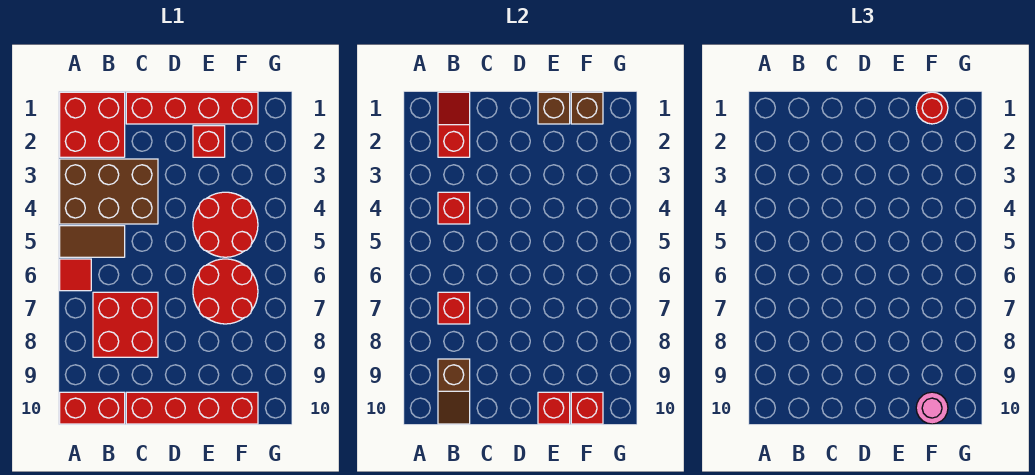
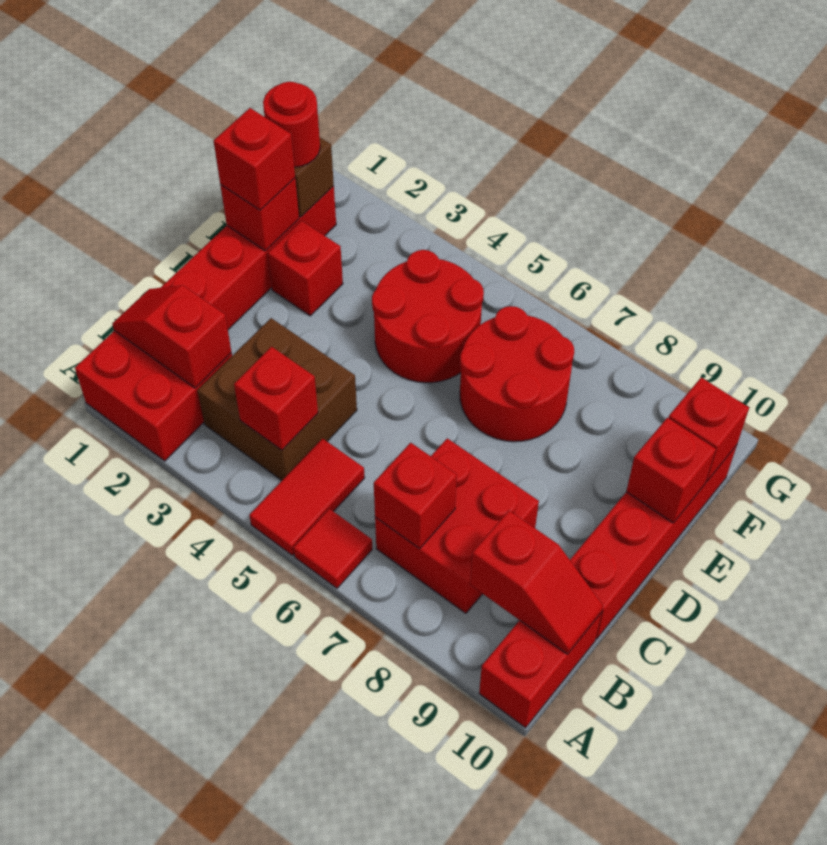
brown 2x3 brick [60,159,158,224] -> brown 2x2 brick [197,318,357,481]
brown 1x2 tile [60,226,125,257] -> red 1x2 tile [249,439,365,555]
brown 1x2 slope [438,359,470,424] -> red 1x2 slope [470,511,603,654]
brown 1x1 brick [538,92,570,124] -> red 1x1 brick [220,178,299,251]
none -> red 1x1 brick [214,108,295,210]
pink 1x1 round brick [916,392,948,424] -> none

